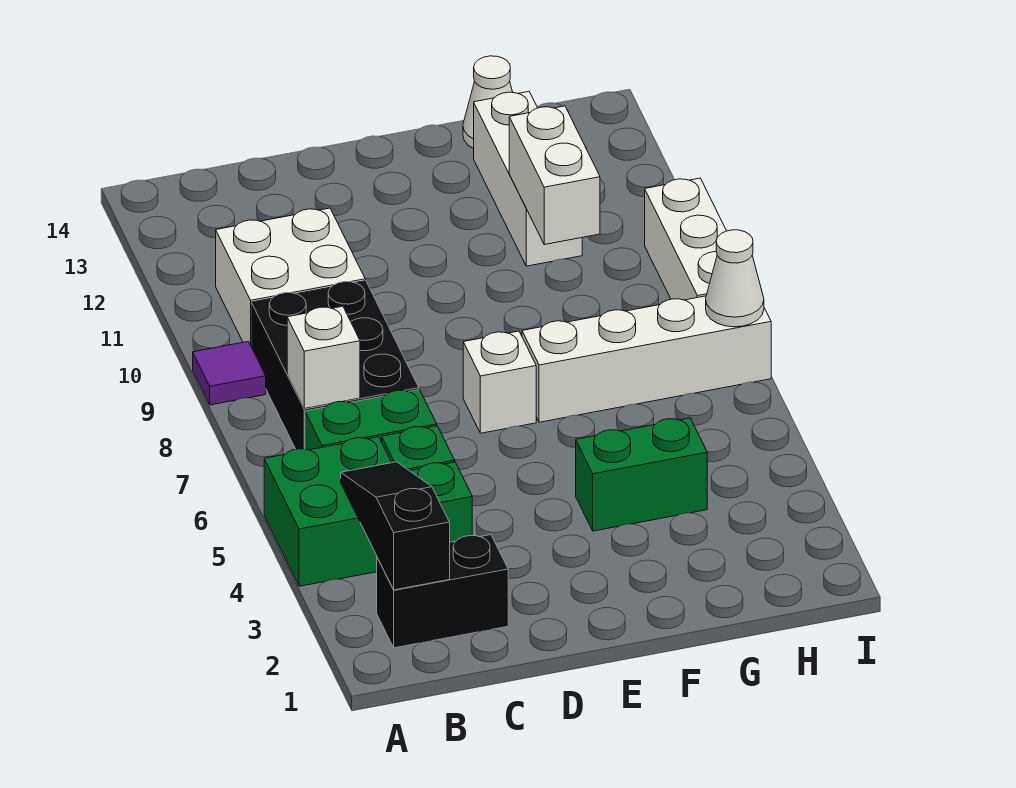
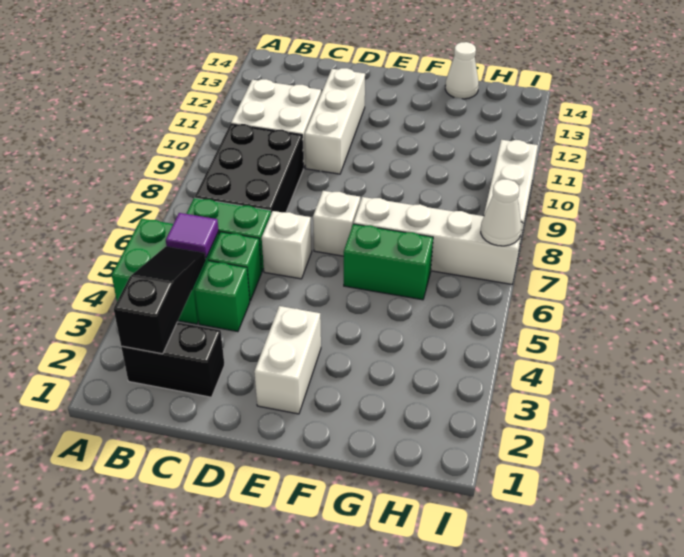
purple 1x1 tile [193,341,266,405] -> purple 1x1 tile moved to [166,213,219,258]
white 1x1 brick [287,306,360,409] -> white 1x1 brick moved to [262,211,312,279]
green 1x2 brick [576,418,707,531] -> green 1x2 brick moved to [344,224,433,300]
white 1x2 brick [509,106,600,245] -> white 1x2 brick moved to [254,306,321,414]
white 1x3 brick [474,92,582,266] -> white 1x3 brick moved to [305,68,365,174]

